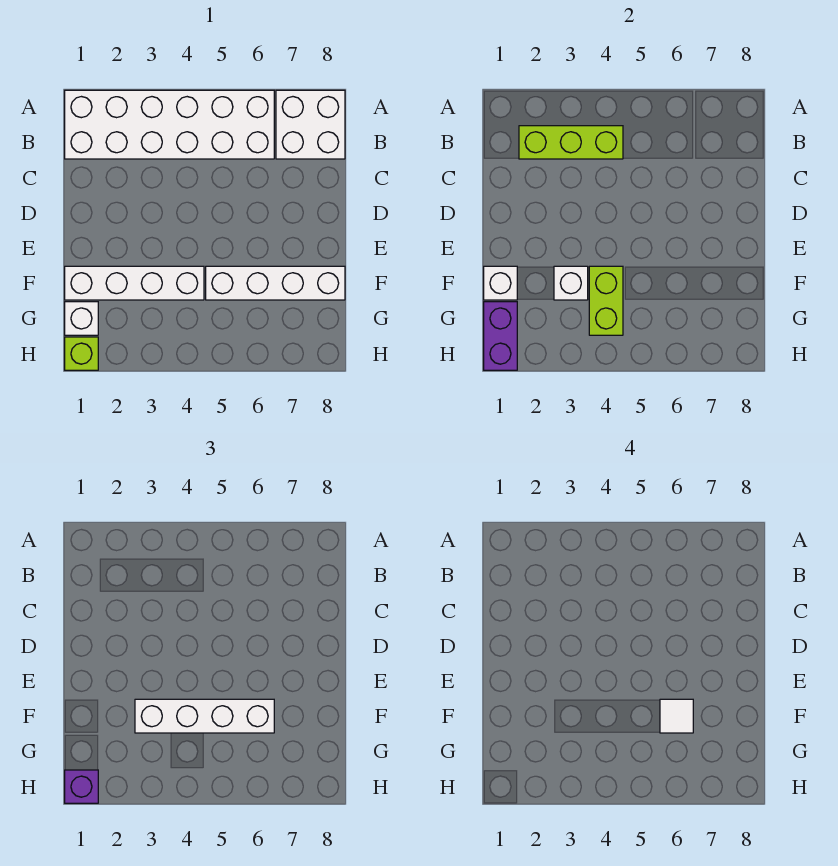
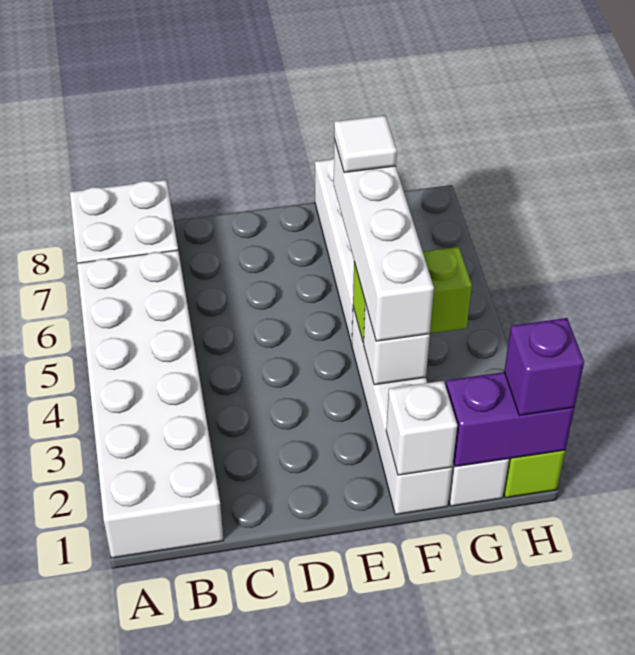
lime 1x3 brick [519,126,623,159] -> none

